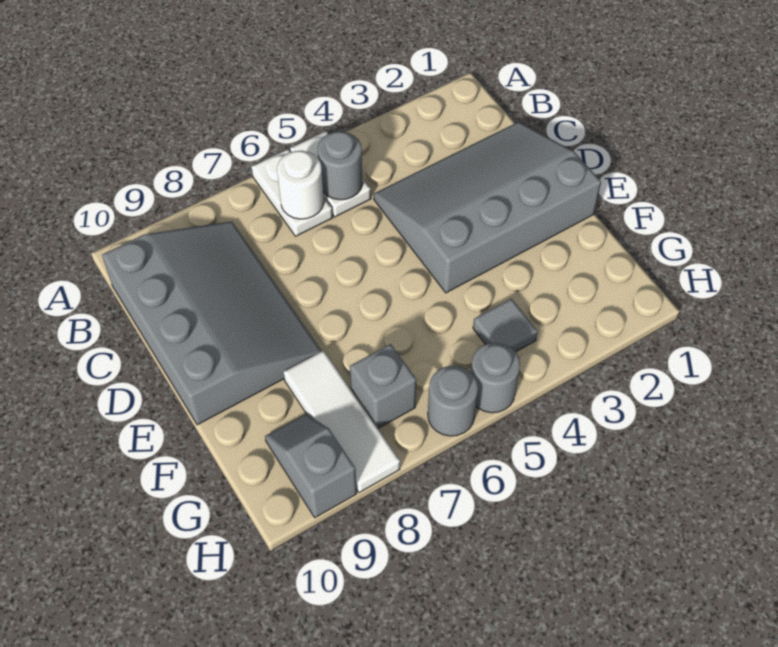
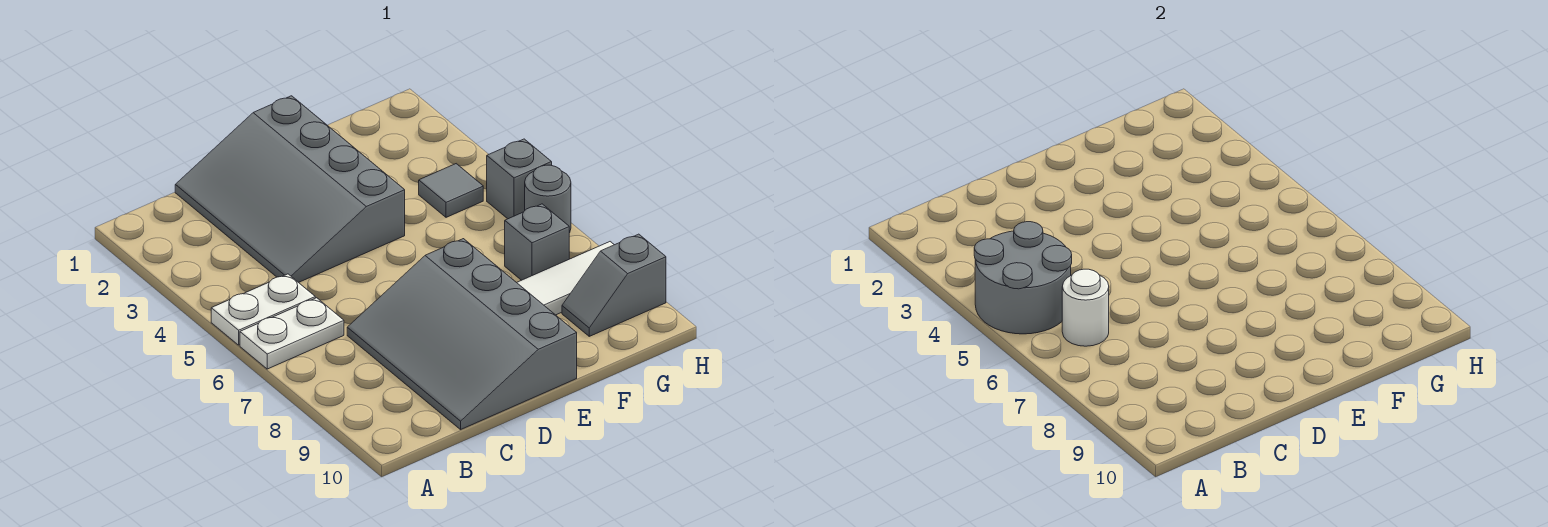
grey 1x1 round brick [318,132,363,200] -> grey 2x2 round brick [974,222,1072,334]
grey 3x4 slope [102,221,321,425] -> grey 3x4 slope turned to [347,239,577,429]
grey 1x1 round brick [471,343,520,413] -> grey 1x1 brick [487,139,552,219]

